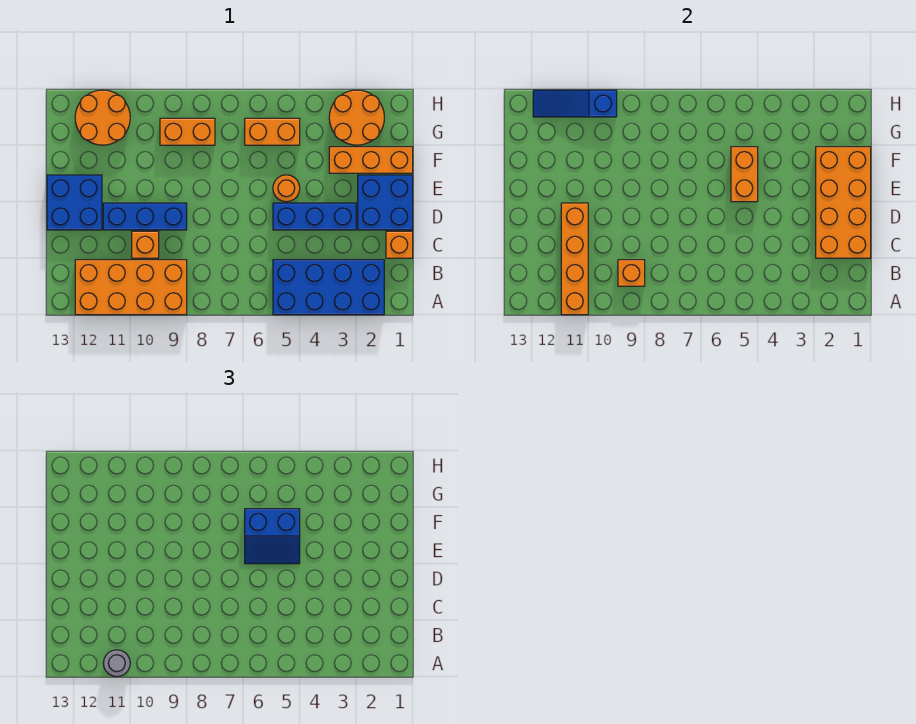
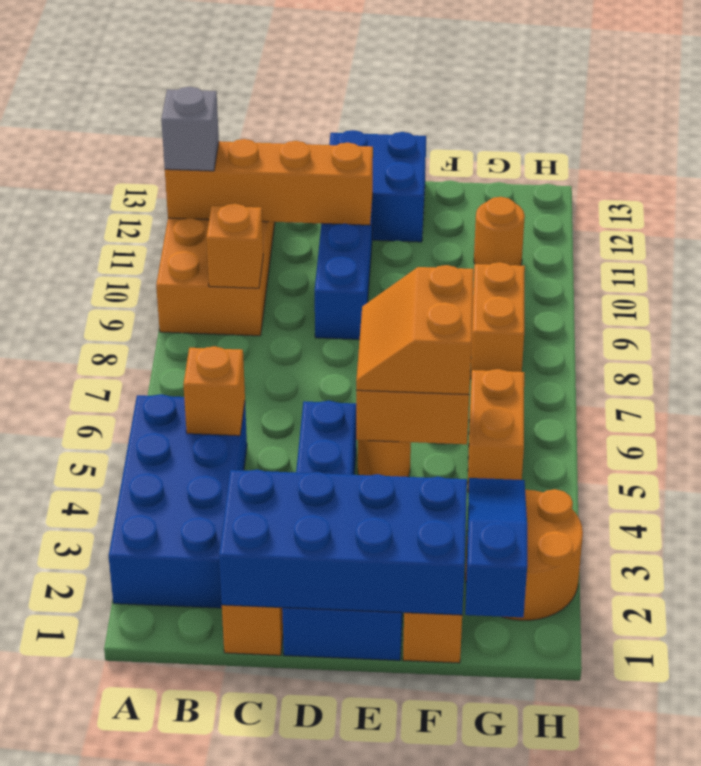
grey 1x1 round brick [103,650,130,677] -> grey 1x1 brick [161,87,219,171]
orange 2x4 brick [816,147,871,258] -> blue 2x4 brick [219,470,467,615]
orange 1x1 brick [132,231,159,258] -> orange 1x1 brick moved to [183,346,245,436]
blue 2x2 slope [245,509,300,564] -> orange 2x2 slope [356,265,474,395]
orange 2x2 round brick [75,90,130,145] -> orange 1x1 round brick [474,197,525,266]
blue 1x3 slope [533,90,617,117] -> blue 1x3 slope moved to [465,478,527,617]

